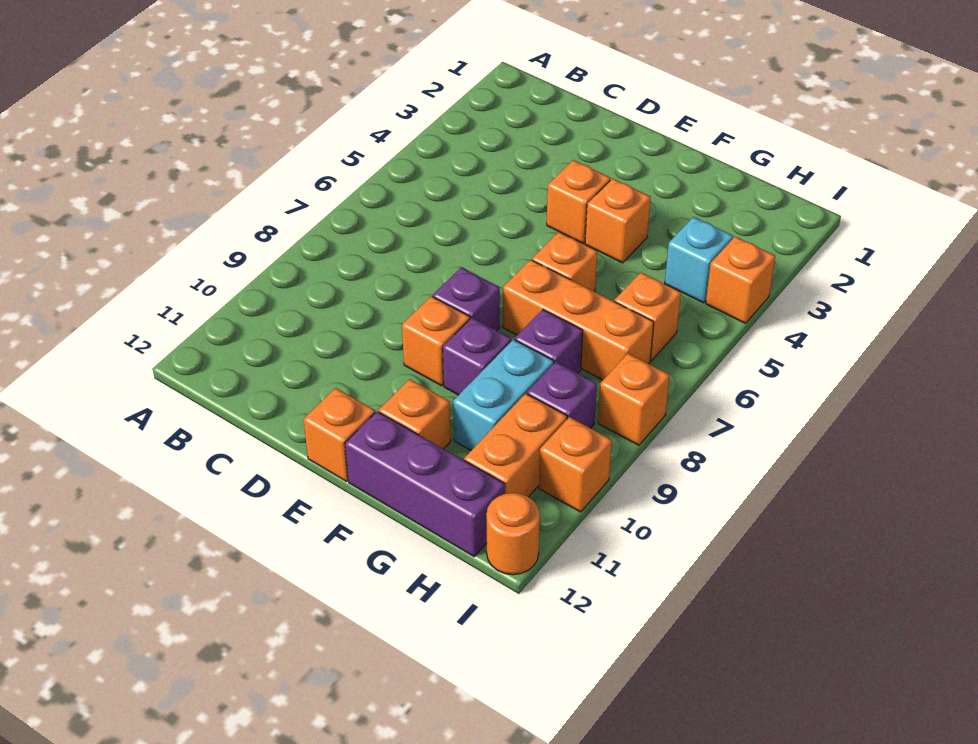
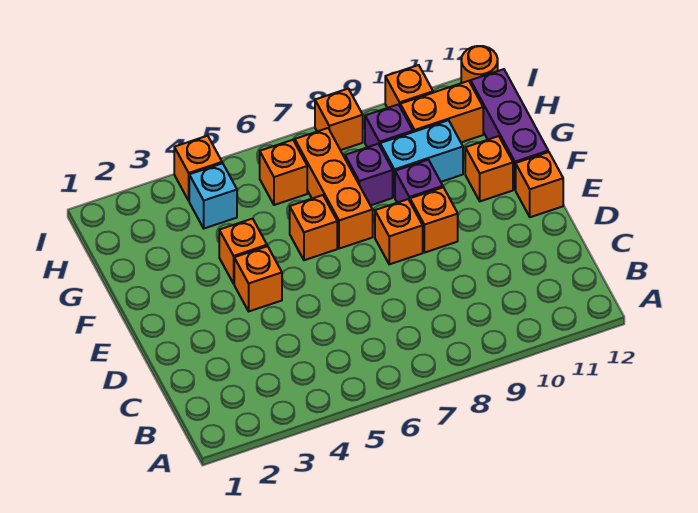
purple 1x1 brick [433,267,500,331] -> orange 1x1 brick [375,199,423,264]

